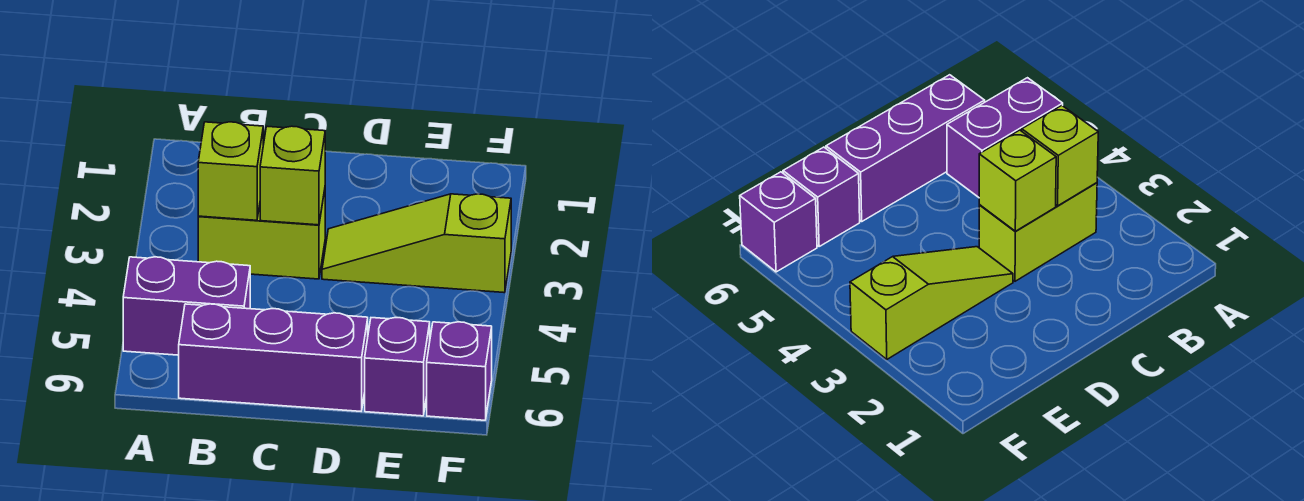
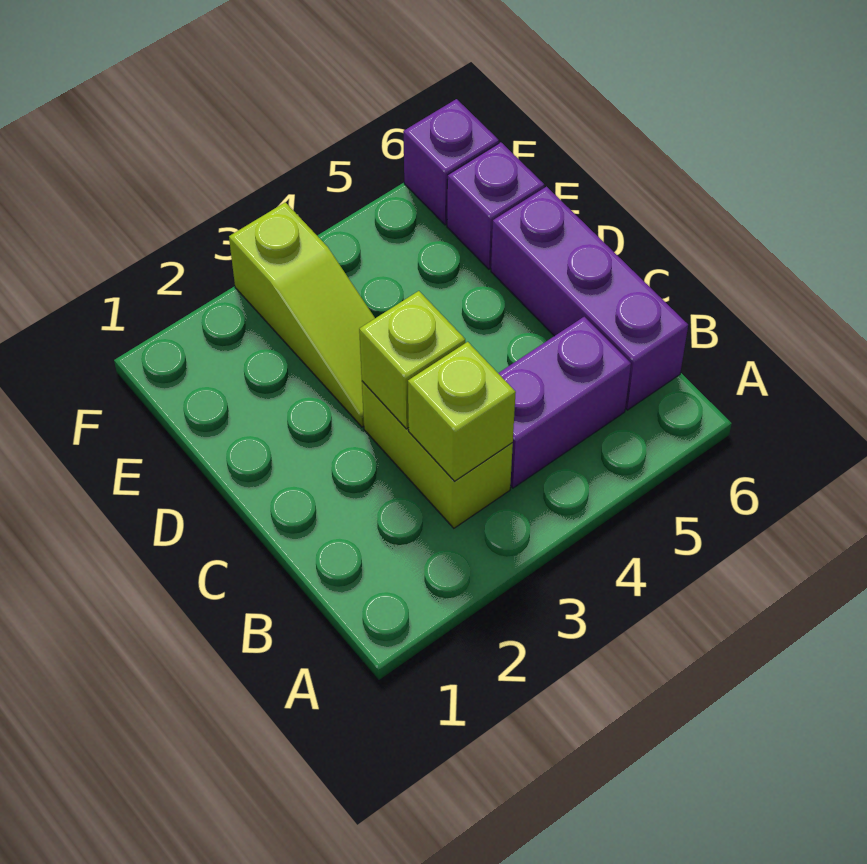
purple 1x2 brick [123,257,250,355] -> purple 1x2 brick turned to [498,317,631,488]

